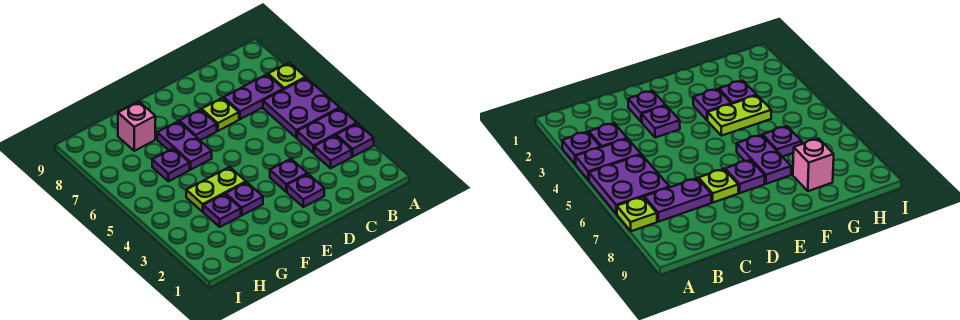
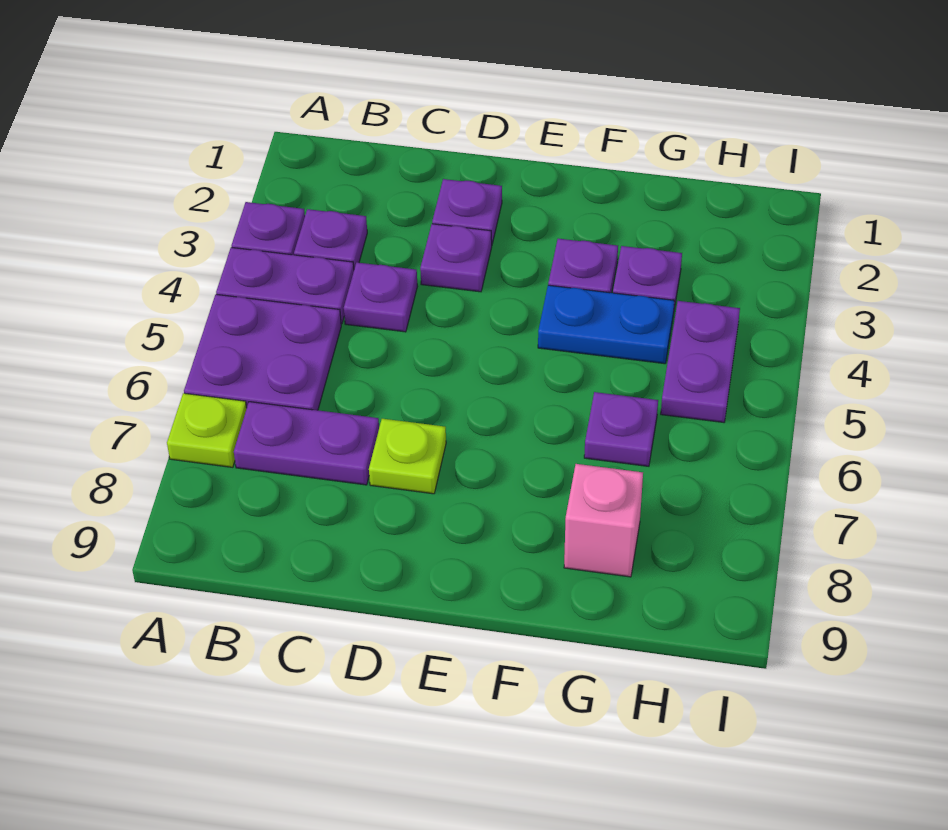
purple 1x1 plate [179,110,217,141] -> purple 1x1 plate moved to [344,262,417,332]
lime 1x2 plate [186,167,246,212] -> blue 1x2 plate [538,285,674,364]
purple 1x2 plate [157,121,212,169] -> purple 1x2 plate moved to [661,301,740,422]

